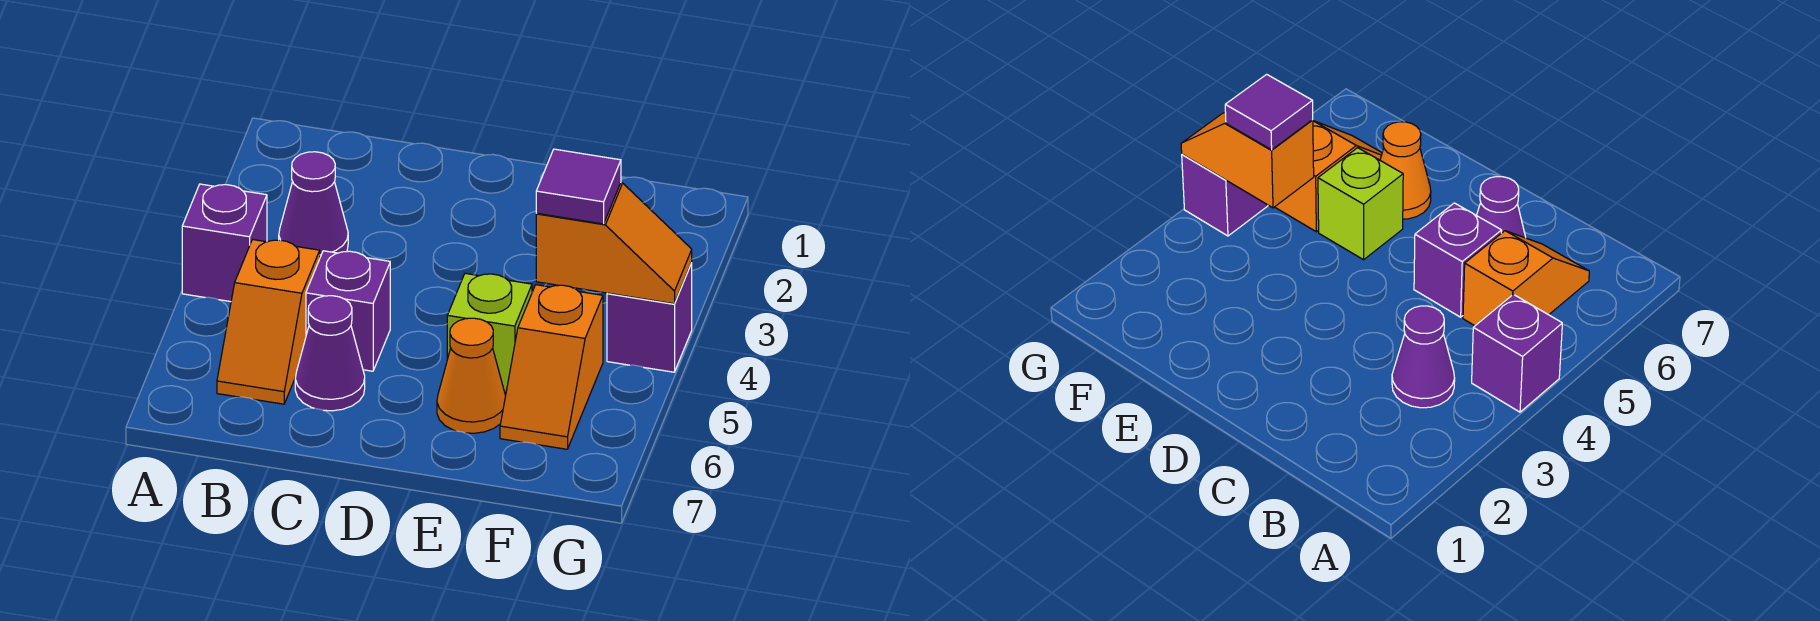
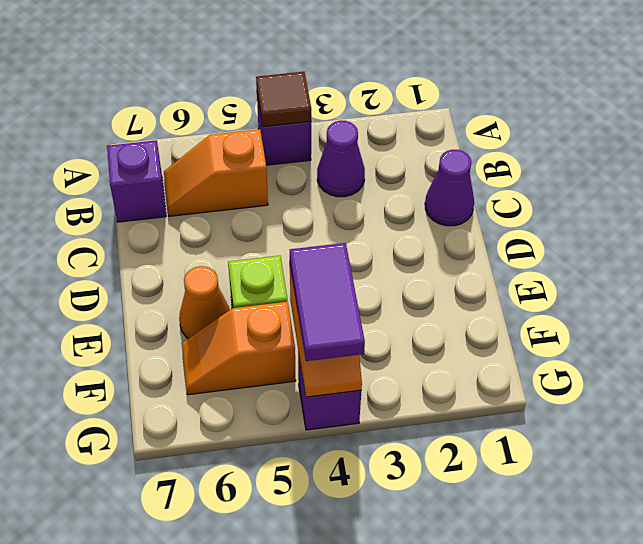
none -> brown 1x1 tile [256,72,311,127]
purple 1x1 brick [306,251,390,371] -> purple 1x1 brick moved to [107,140,166,222]
purple 1x1 cone [295,296,365,411] -> purple 1x1 cone moved to [425,150,474,226]
purple 1x1 tile [536,149,621,224] -> purple 1x2 tile [290,243,365,361]

